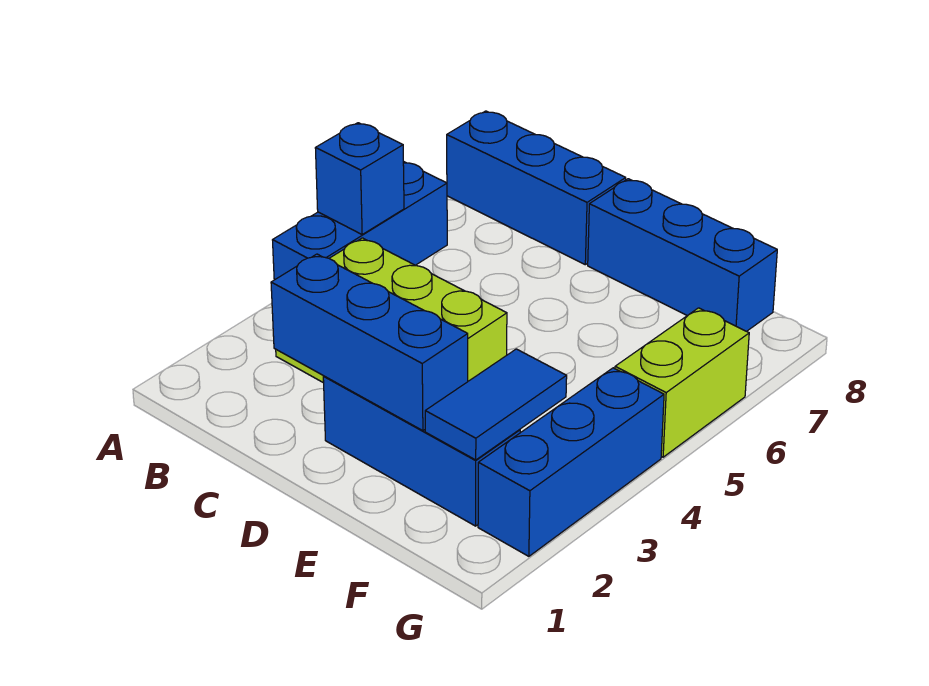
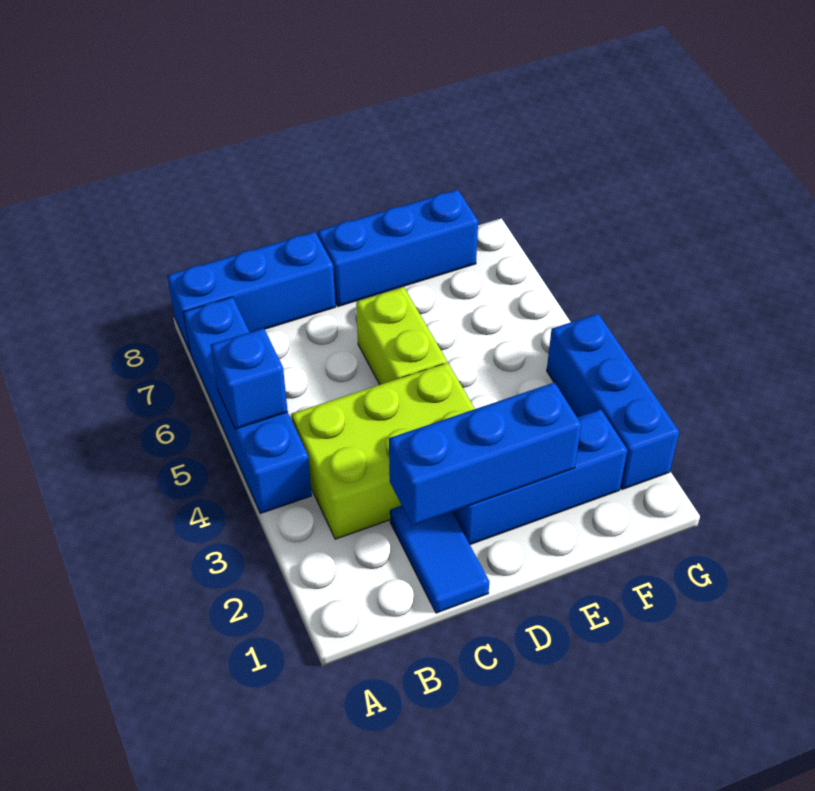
blue 1x3 brick [273,161,447,280] -> blue 1x4 brick [183,297,312,514]
blue 1x2 tile [425,349,567,460] -> blue 1x2 tile moved to [390,506,489,613]
lime 1x2 brick [615,308,749,457] -> lime 1x2 brick moved to [356,287,447,385]

